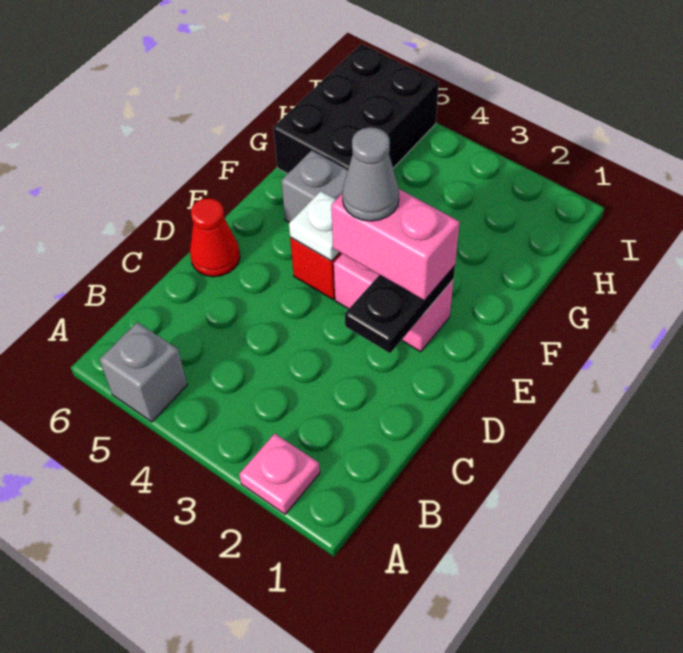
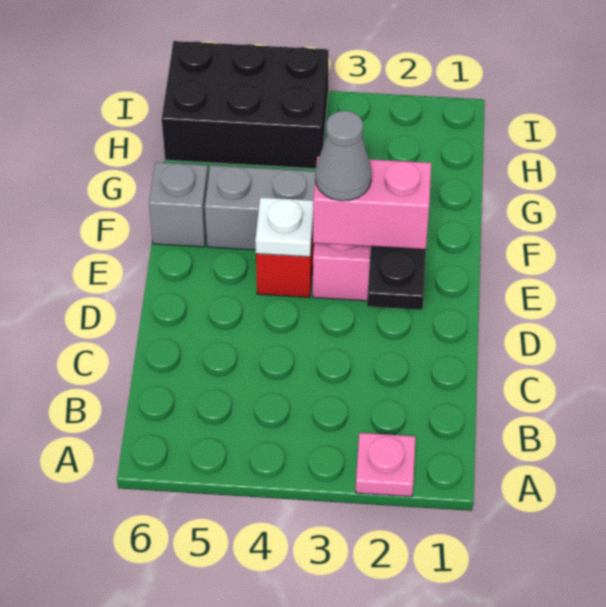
grey 1x1 brick [99,322,187,422] -> grey 1x1 brick moved to [149,162,208,247]
red 1x1 cone [190,198,240,277] -> none
black 2x3 brick [273,44,439,174] -> black 2x3 brick turned to [162,41,329,169]

